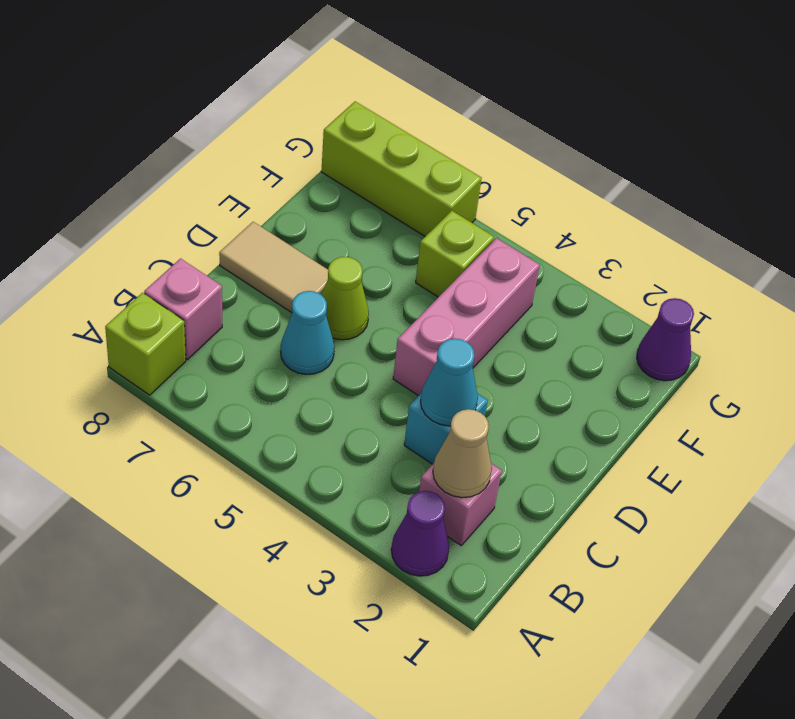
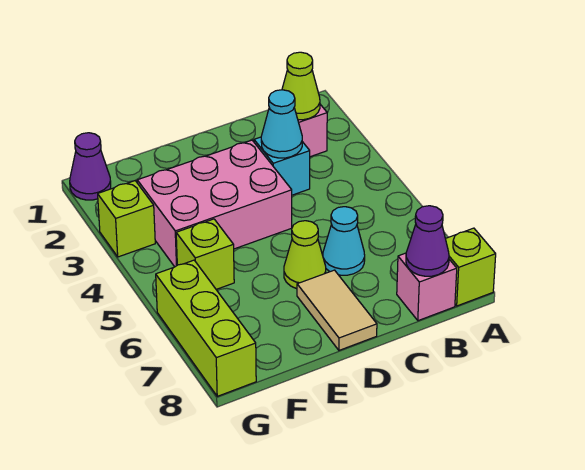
purple 1x1 cone [391,491,449,576] -> purple 1x1 cone moved to [406,206,449,276]
tan 1x1 cone [433,409,492,498] -> lime 1x1 cone [282,52,320,120]
pink 1x3 brick [393,238,540,396] -> pink 2x3 brick [137,140,292,267]
none -> lime 1x1 brick [98,181,155,257]

